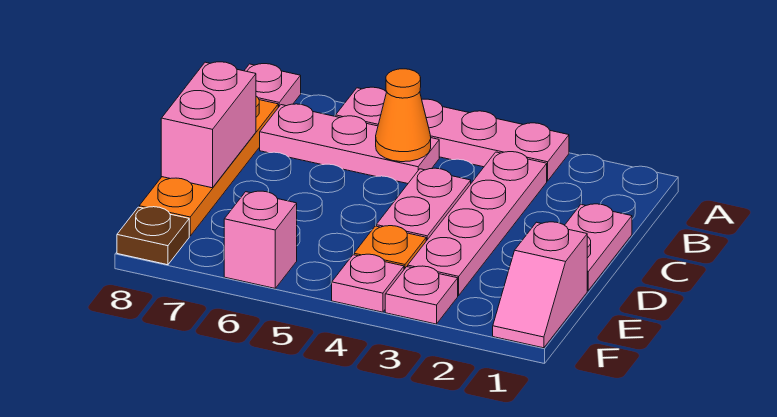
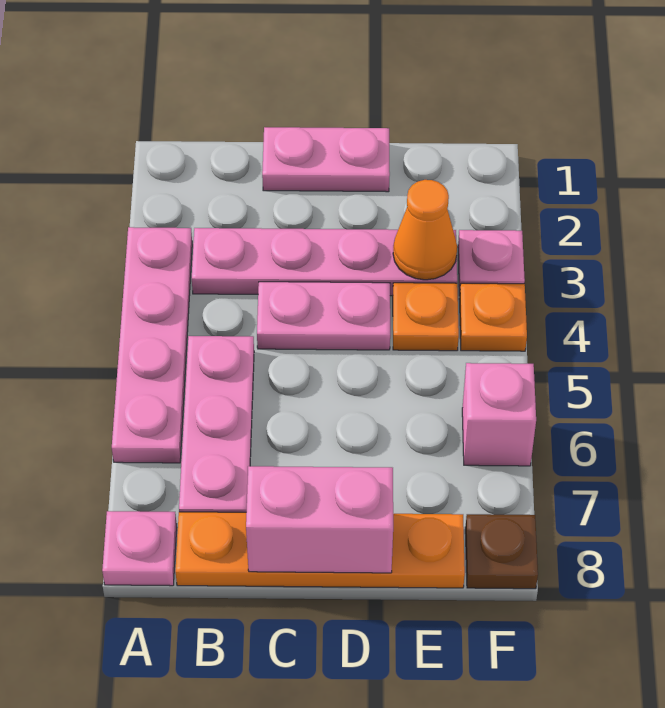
orange 1x1 cone [376,69,431,162] -> orange 1x1 cone moved to [393,180,457,280]
pink 1x2 slope [493,222,587,348] -> none
pink 1x1 plate [332,254,404,312] -> orange 1x1 plate [459,283,527,351]

